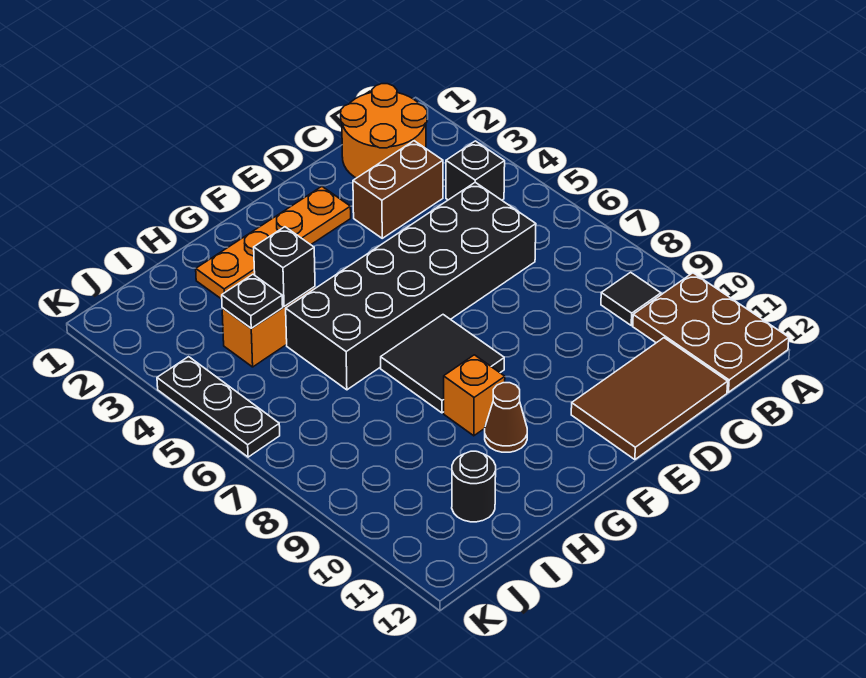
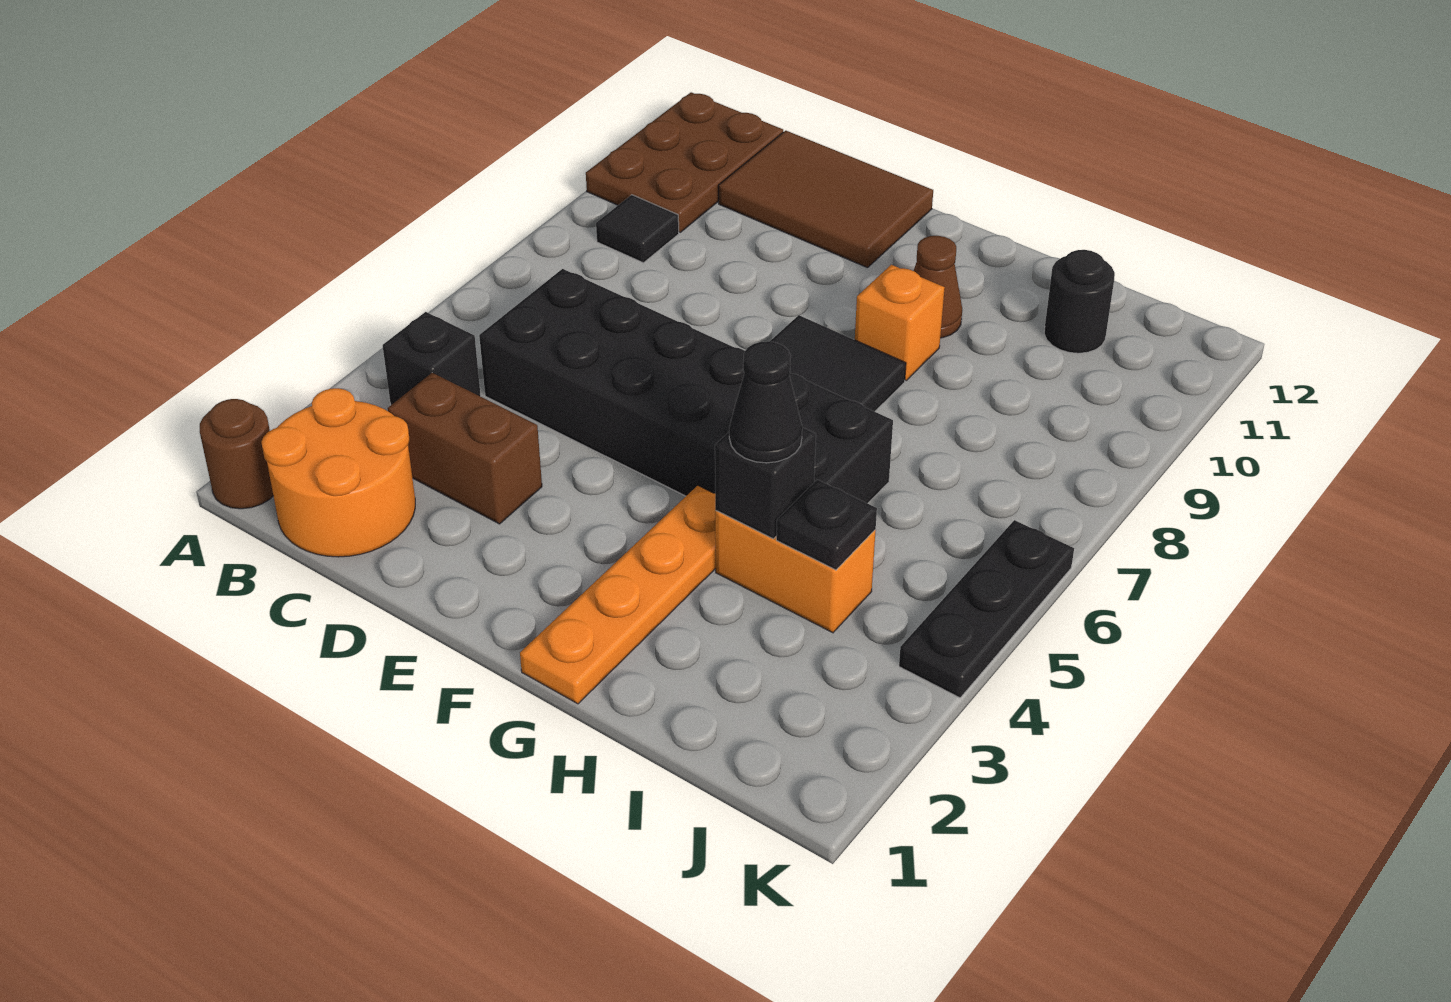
none -> brown 1x1 round brick [200,399,273,509]
orange 1x4 plate [196,187,351,299] -> orange 1x4 plate turned to [520,485,716,704]
none -> black 1x1 cone [729,341,802,463]

